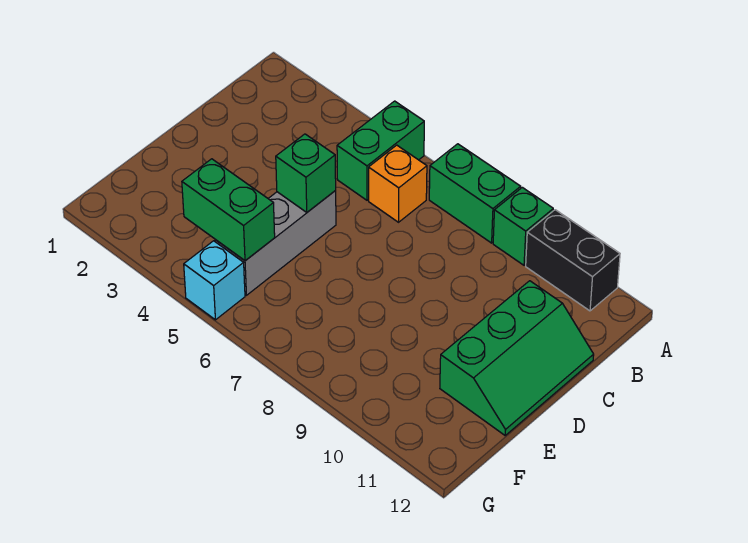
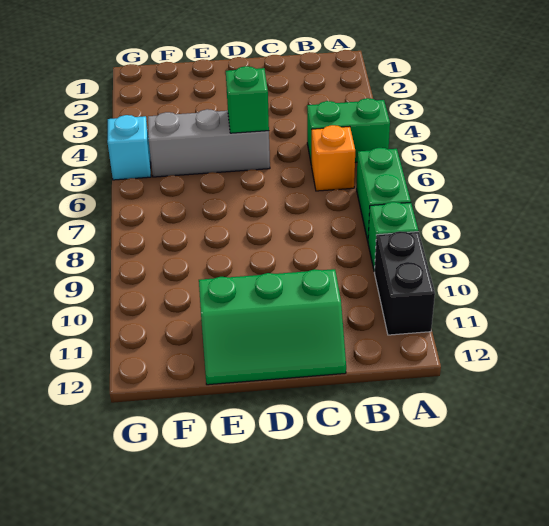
green 1x2 brick [182,159,275,261] -> none

